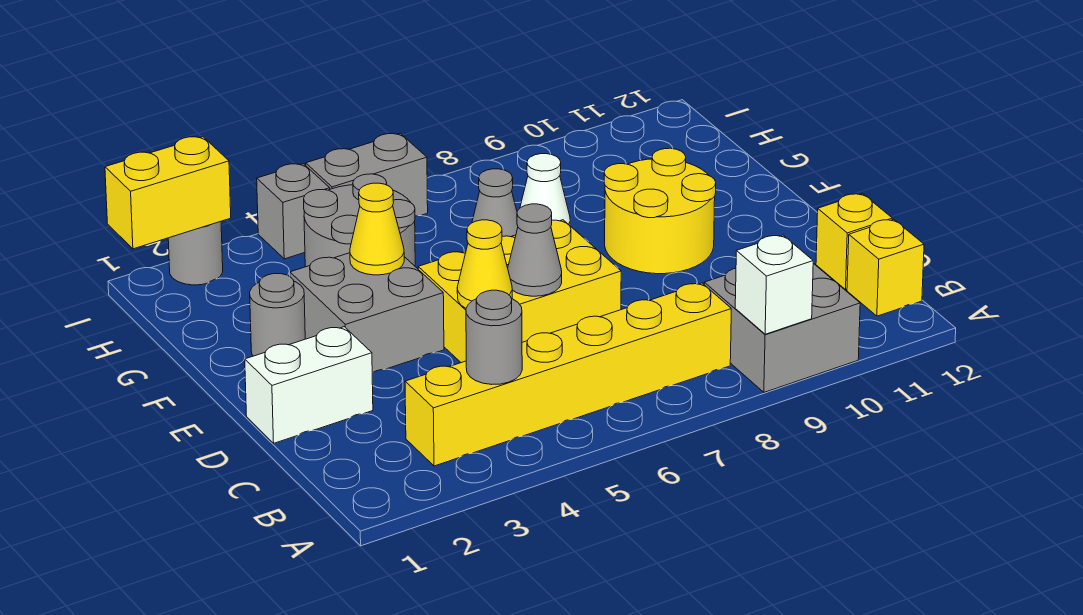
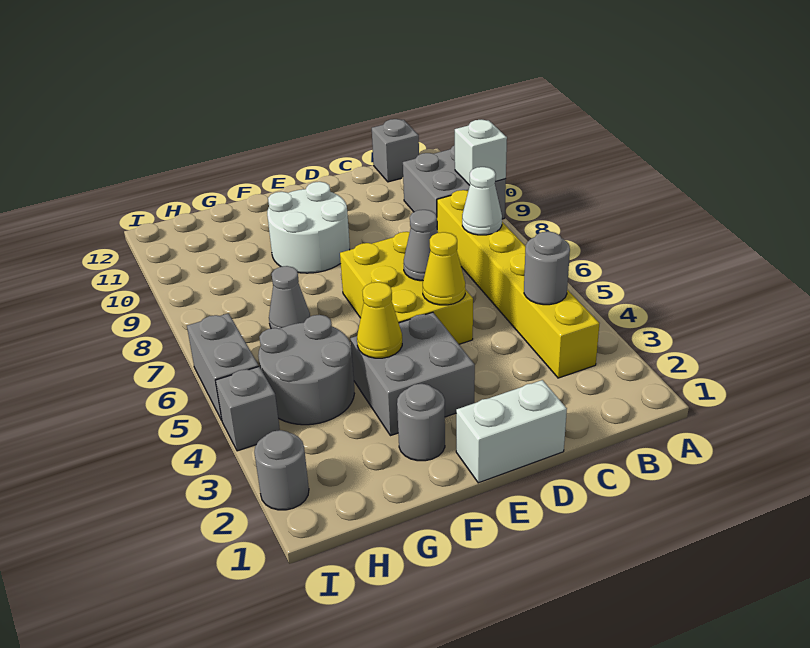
yellow 1x1 brick [847,220,924,316] -> grey 1x1 brick [372,119,419,182]
yellow 1x1 brick [816,194,892,290] -> none
white 1x2 brick [245,327,373,443] -> white 1x2 brick turned to [456,380,567,483]
yellow 2x2 round brick [604,148,716,274] -> white 2x2 round brick [267,182,350,273]
white 1x1 cone [520,154,570,225] -> white 1x1 cone moved to [462,167,502,235]
yellow 1x2 brick [105,137,231,249] -> none

